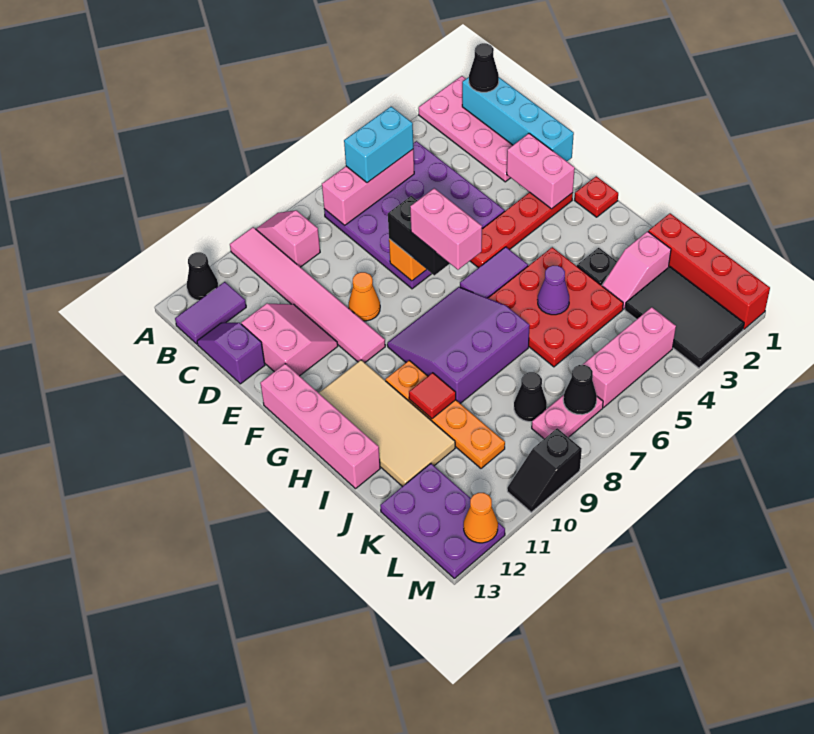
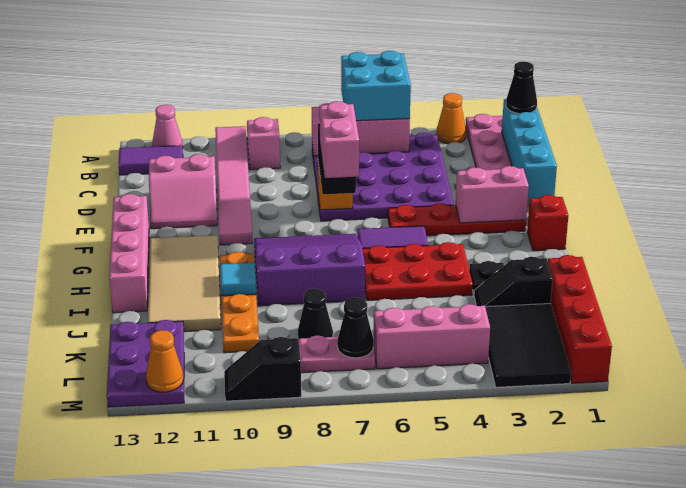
black 1x1 cone [187,252,218,301] -> pink 1x1 cone [152,105,183,148]
cyan 1x2 brick [344,107,413,183] -> cyan 2x2 brick [341,51,411,121]
purple 1x2 slope [197,323,265,384] -> none
pink 2x2 slope [241,303,338,376] -> pink 2x2 slope turned to [149,154,217,229]
pink 1x2 brick [507,133,575,209] -> pink 1x2 brick turned to [456,166,529,223]
orange 1x1 cone [349,272,380,321] -> orange 1x1 cone moved to [436,93,466,144]
red 1x1 plate [574,176,618,217] -> red 1x1 brick [527,195,568,251]
red 3x3 plate [488,247,623,367] -> red 2x3 plate [363,242,473,300]
purple 1x1 cone [538,265,569,315] -> none
red 1x1 tile [409,373,456,419] -> cyan 1x1 tile [220,263,256,296]
pink 1x2 slope [602,231,671,309] -> black 1x2 slope [474,257,553,307]

